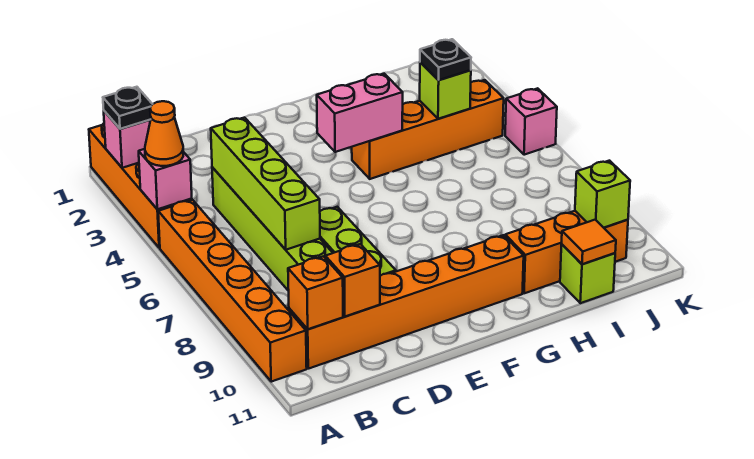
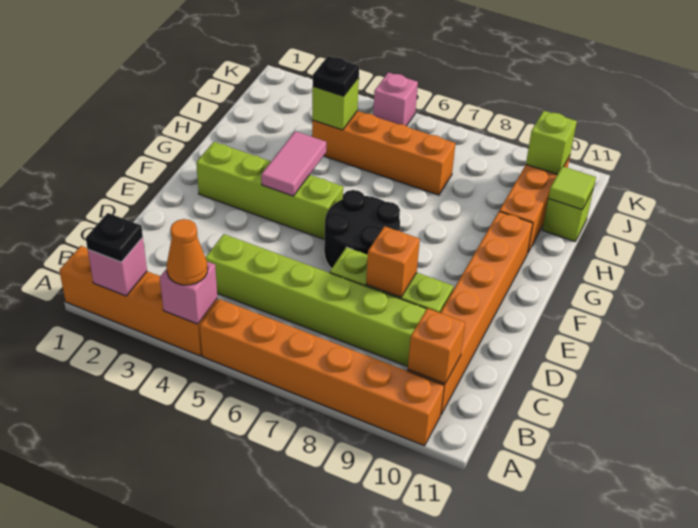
lime 1x4 brick [211,117,320,250] -> lime 1x4 brick moved to [196,142,343,240]
orange 1x1 brick [325,244,380,316] -> orange 1x1 brick moved to [366,226,420,297]
none -> black 2x2 round brick [324,190,400,269]
pink 1x2 brick [317,74,403,152] -> pink 1x2 tile [261,131,326,196]
orange 1x4 brick [352,80,504,179] -> orange 1x4 brick turned to [312,111,455,195]
orange 1x1 tile [562,220,616,264] -> lime 1x1 tile [548,166,596,210]

